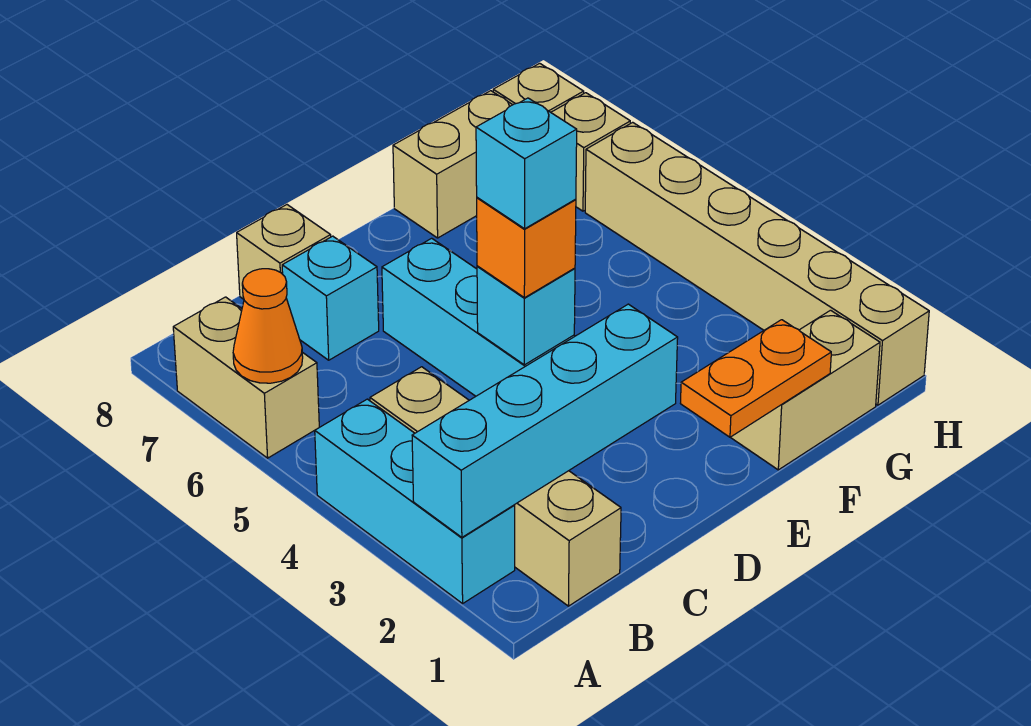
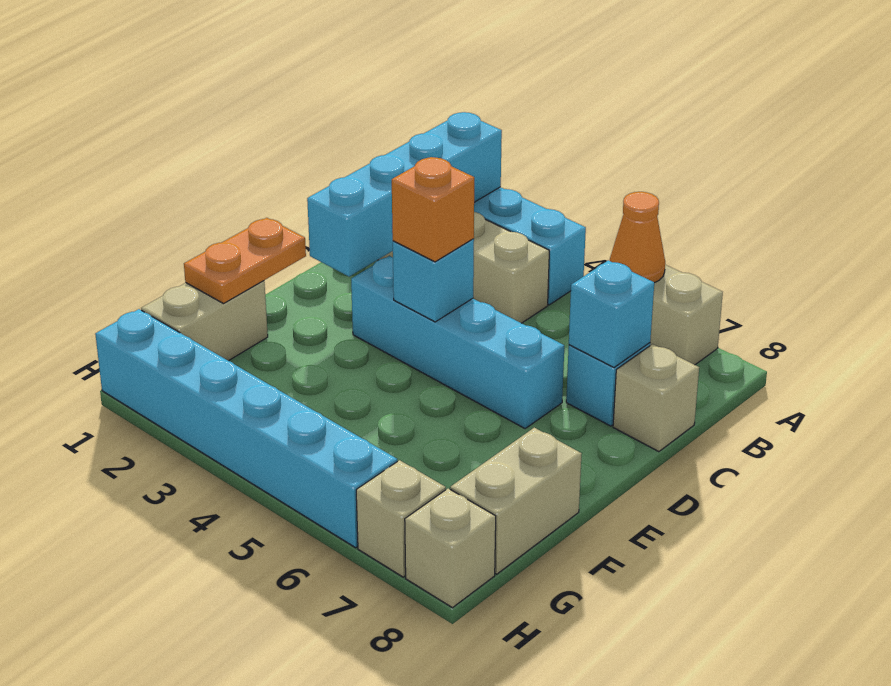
cyan 1x1 brick [476,98,577,229] -> cyan 1x1 brick moved to [569,260,654,367]
tan 1x6 brick [585,122,929,405] -> cyan 1x6 brick [95,309,397,548]

